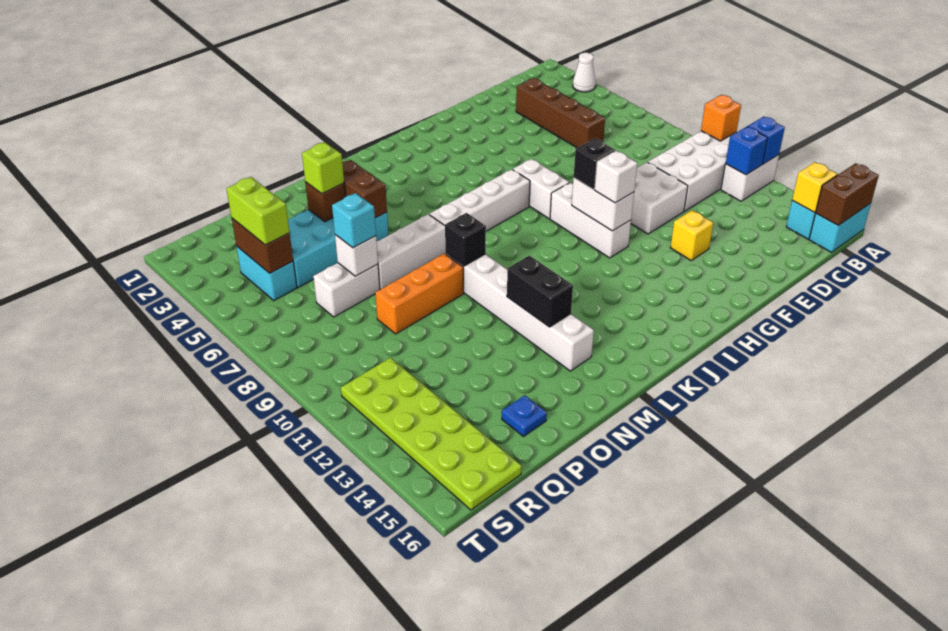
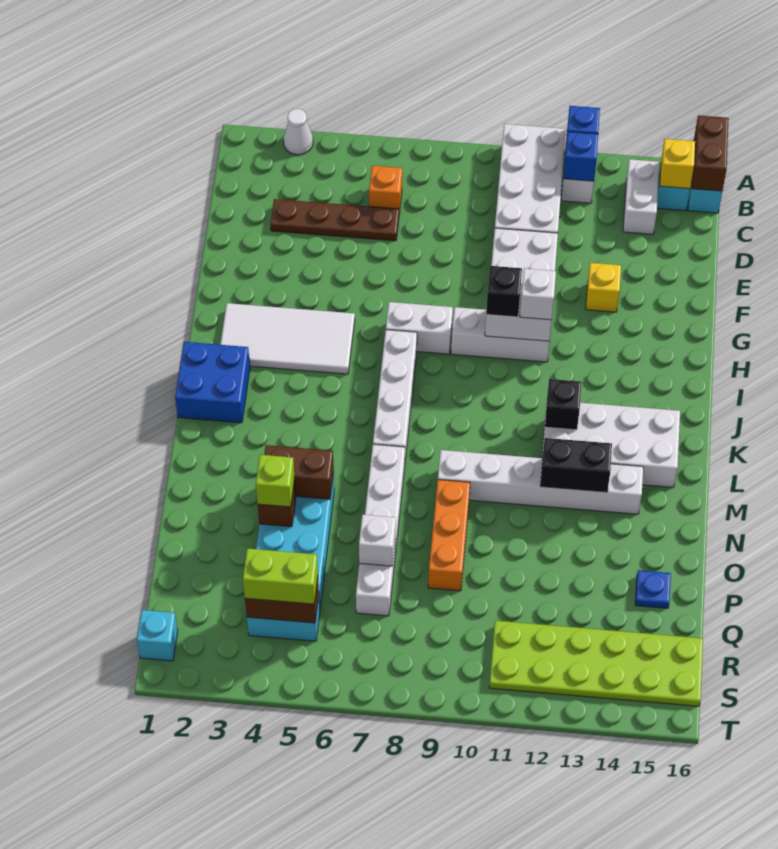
orange 1x1 brick [701,95,741,141] -> orange 1x1 brick moved to [369,166,402,213]
none -> white 1x2 brick [623,159,659,234]
brown 1x4 brick [516,78,605,148] -> brown 1x4 plate [270,199,399,241]
none -> white 2x4 tile [220,303,355,374]
none -> blue 2x2 brick [175,342,250,423]
none -> white 2x4 brick [542,403,680,487]
black 1x1 brick [445,213,486,266] -> black 1x1 brick moved to [545,379,581,430]
cyan 1x1 brick [332,193,376,248] -> cyan 1x1 brick moved to [137,610,178,661]

